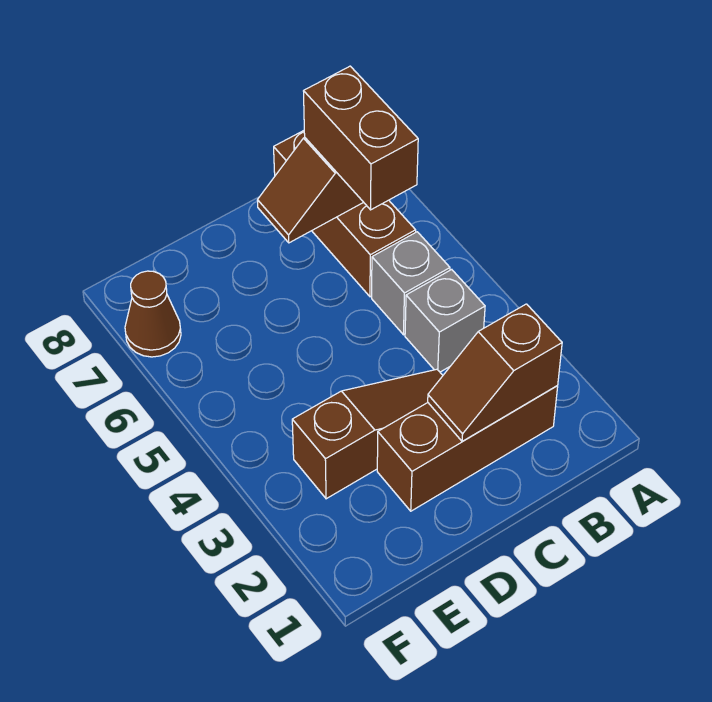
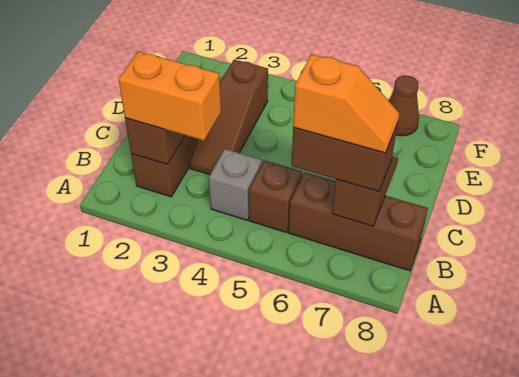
none -> orange 1x2 brick [118,51,221,141]
grey 1x1 brick [372,232,450,335] -> brown 1x1 brick [249,160,302,232]
none -> orange 1x2 slope [293,54,400,153]

